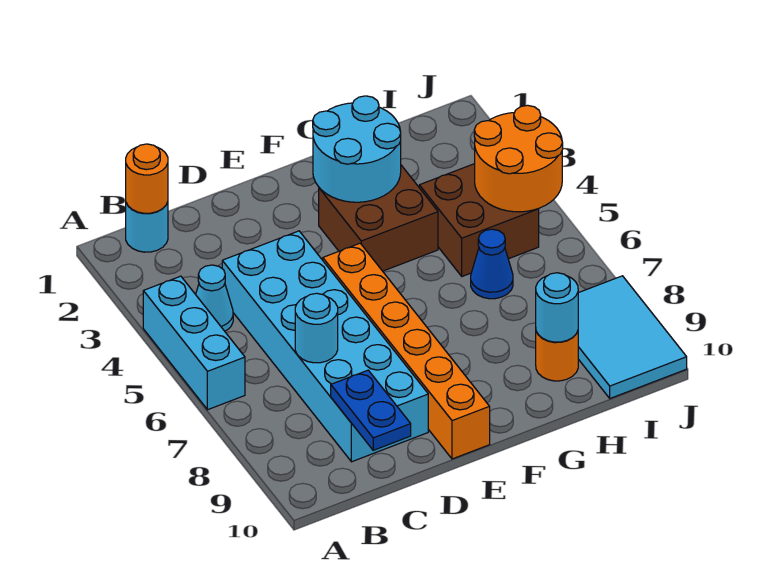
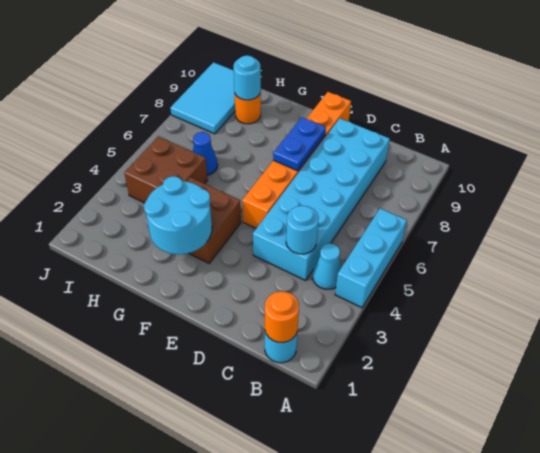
cyan 1x1 round brick [295,293,338,363] -> cyan 1x1 round brick moved to [286,206,319,254]
blue 1x2 plate [331,370,411,450] -> blue 1x2 plate moved to [273,117,326,171]
orange 2x2 round brick [474,105,563,212] -> none

